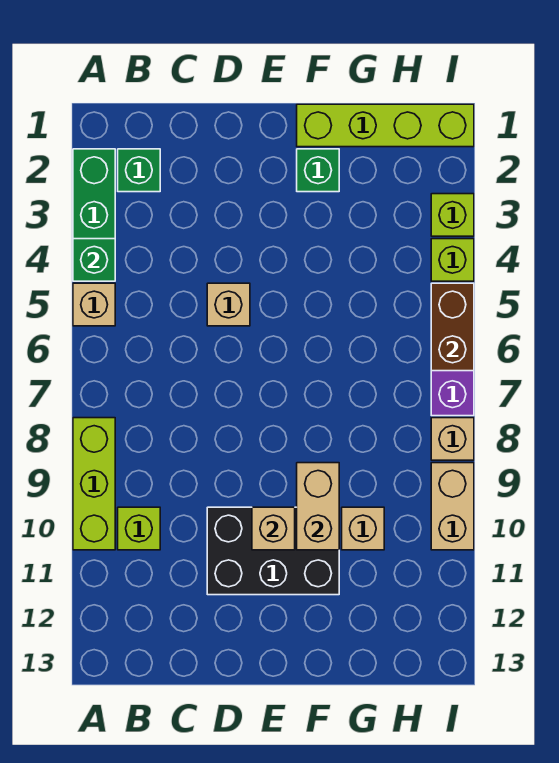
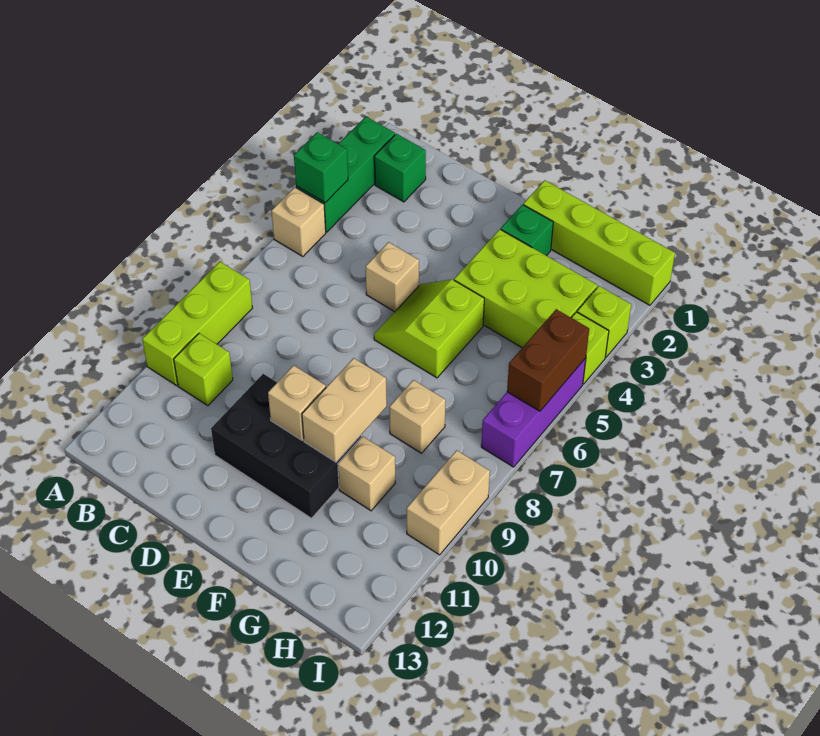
none -> lime 2x2 slope [374,279,484,378]
none -> lime 2x3 brick [454,229,597,348]
tan 1x1 brick [431,418,474,460] -> tan 1x1 brick moved to [389,380,446,453]

